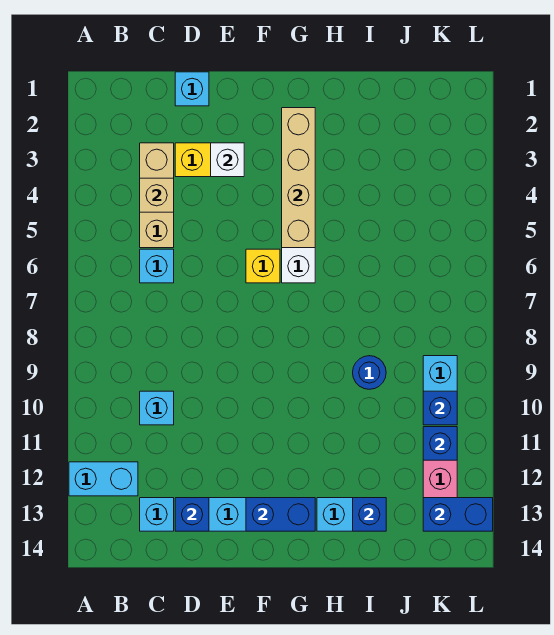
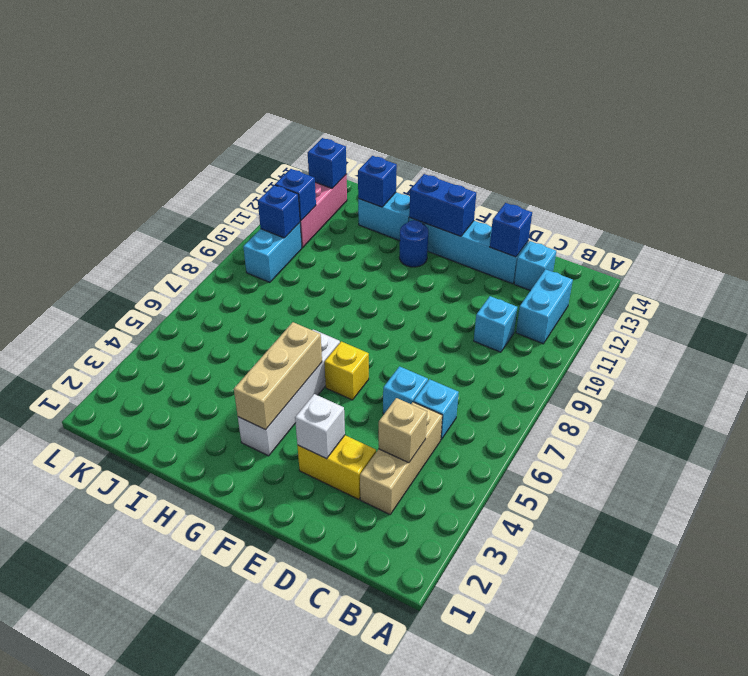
cyan 1x2 brick [69,462,138,496] -> cyan 1x2 brick turned to [516,269,573,344]
cyan 1x1 brick [175,72,209,106] -> cyan 1x1 brick moved to [383,366,428,414]
tan 1x4 brick [282,108,315,248] -> tan 1x3 brick [234,322,322,430]
blue 1x1 round brick [353,356,386,389] -> blue 1x1 round brick moved to [399,220,428,267]
blue 1x2 brick [423,498,493,531] -> blue 1x1 brick [308,138,346,188]

